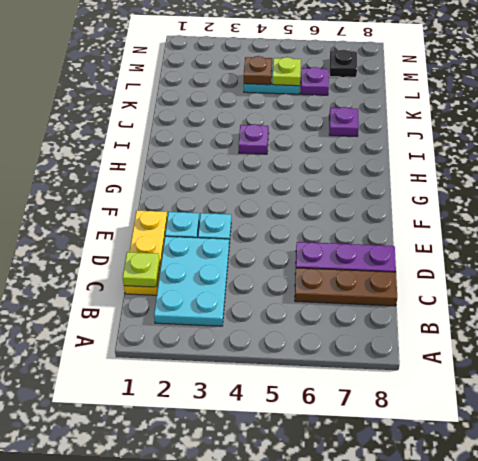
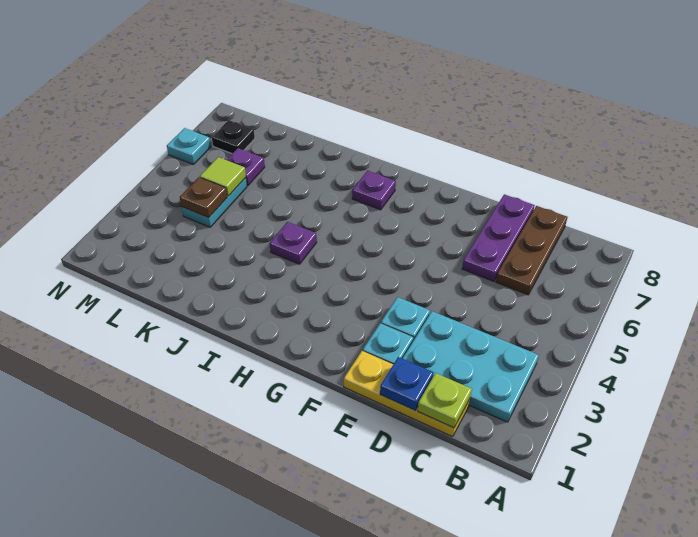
none -> blue 1x1 plate [380,357,434,410]
purple 1x1 plate [329,107,359,137] -> purple 1x1 plate moved to [352,171,396,210]
lime 1x1 plate [272,57,301,86] -> lime 1x1 tile [200,157,246,196]
none -> cyan 1x1 plate [167,128,211,164]

